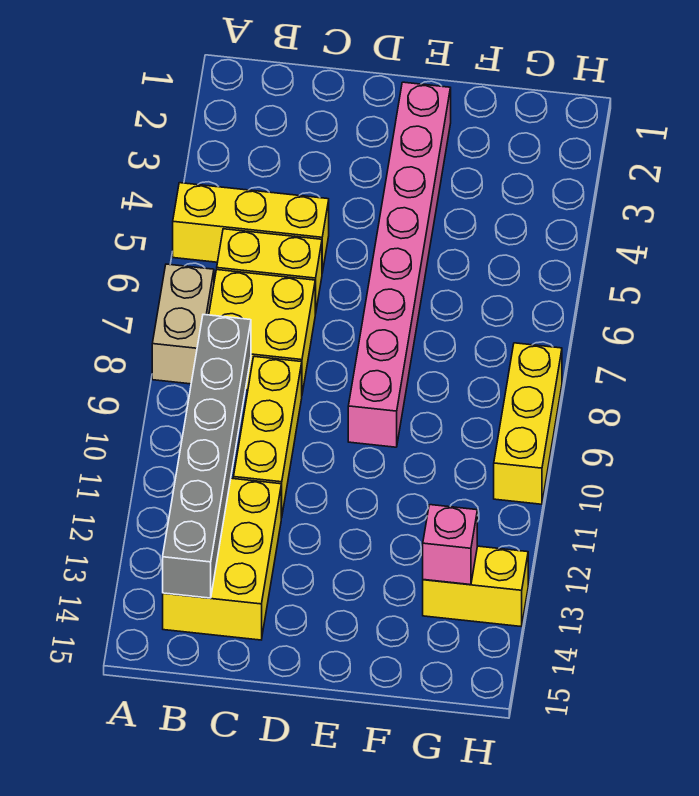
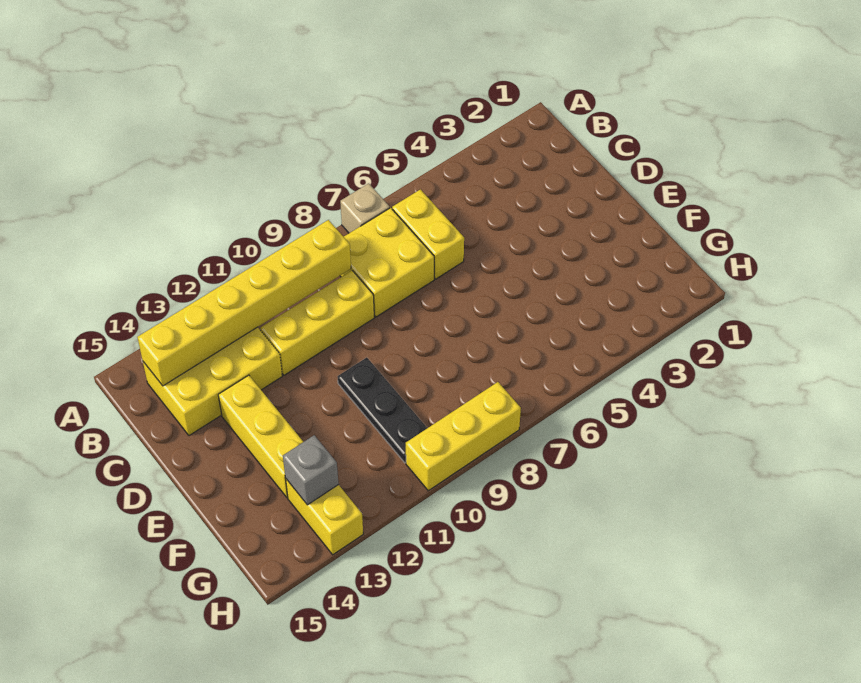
yellow 1x3 brick [173,183,329,273] -> yellow 1x3 brick moved to [218,375,303,498]
tan 1x2 brick [152,264,214,384] -> tan 1x1 brick [340,183,390,233]
grey 1x6 brick [163,315,251,598] -> yellow 1x6 brick [137,220,351,386]
pink 1x8 brick [348,82,451,447] -> none
none -> black 1x3 plate [338,358,427,463]
pink 1x1 brick [423,505,477,585] -> grey 1x1 brick [283,435,339,505]

